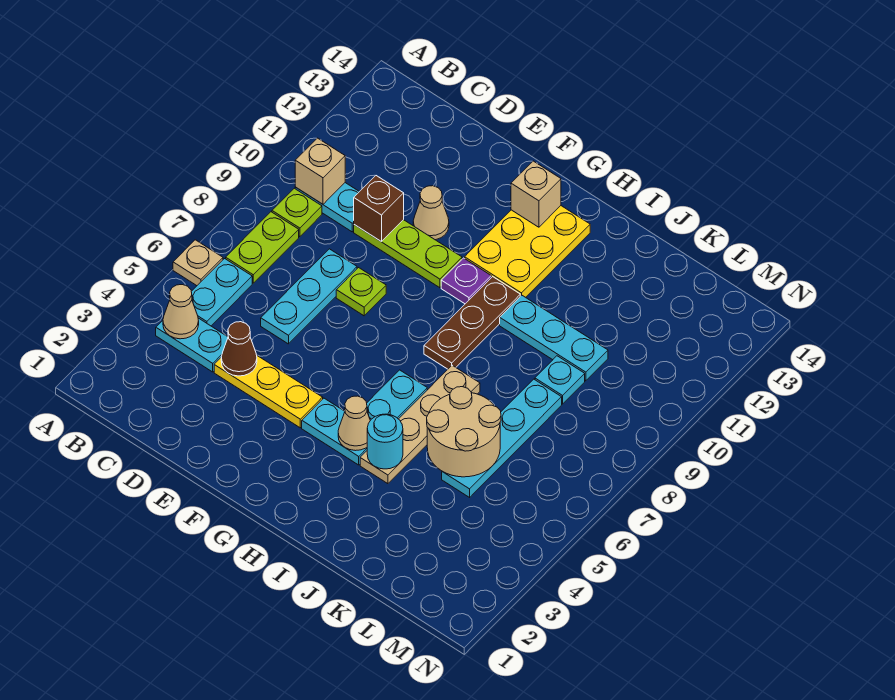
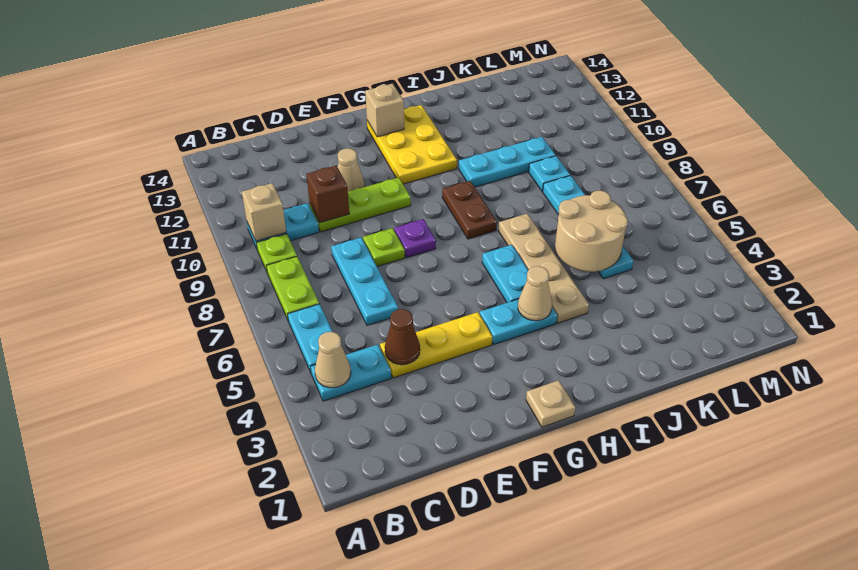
tan 1x1 plate [173,240,223,286] -> tan 1x1 plate moved to [526,380,575,427]
purple 1x1 plate [441,258,491,304] -> purple 1x1 plate moved to [394,219,436,258]
brown 1x3 plate [424,277,520,369] -> brown 1x2 plate [442,181,497,239]
cyan 1x1 round brick [367,414,403,469] -> none

